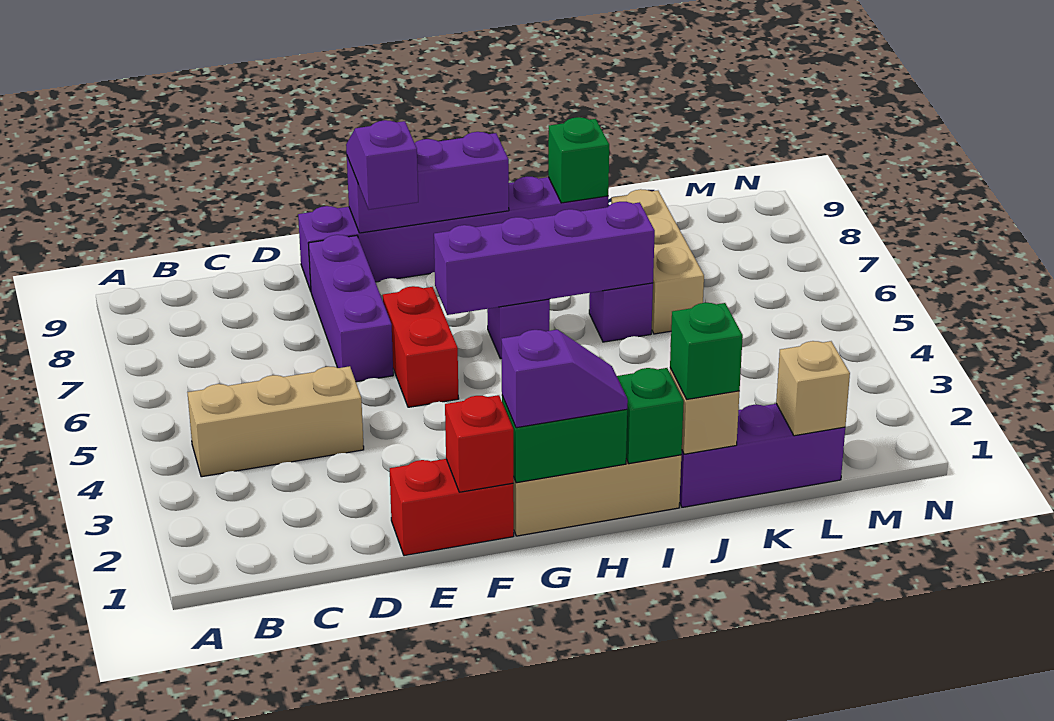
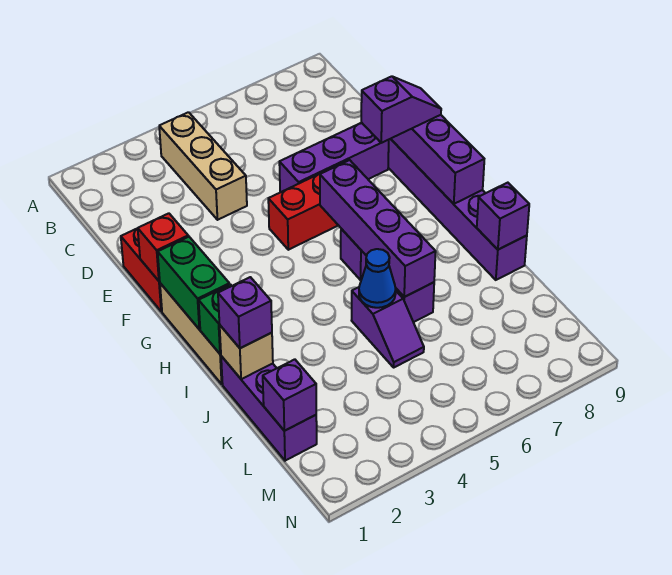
purple 1x2 slope [501,330,628,428] -> purple 1x2 slope moved to [352,287,424,367]
green 1x1 brick [670,303,743,399] -> purple 1x1 brick [218,277,272,348]
none -> blue 1x1 cone [359,249,396,308]
green 1x1 brick [548,117,609,203] -> purple 1x1 brick [477,183,529,250]
tan 1x3 brick [611,189,704,334] -> none
tan 1x1 brick [776,341,850,436] -> purple 1x1 brick [263,359,316,431]

